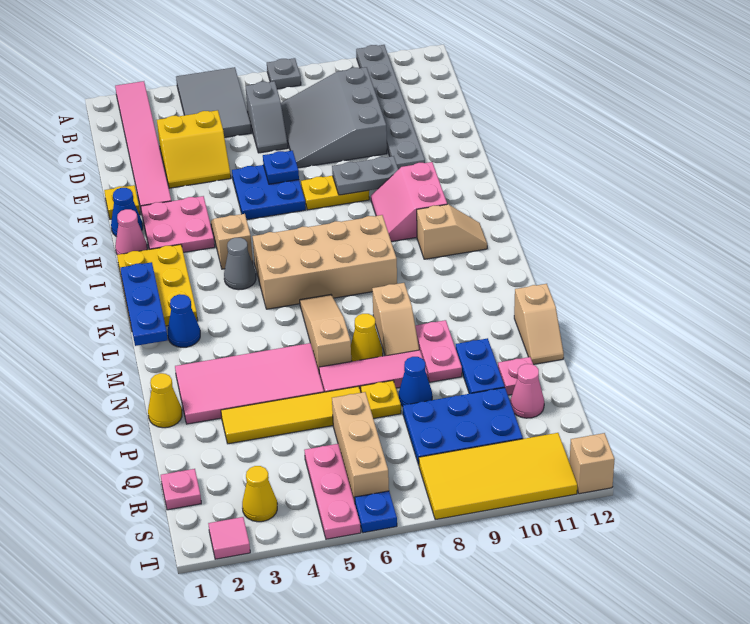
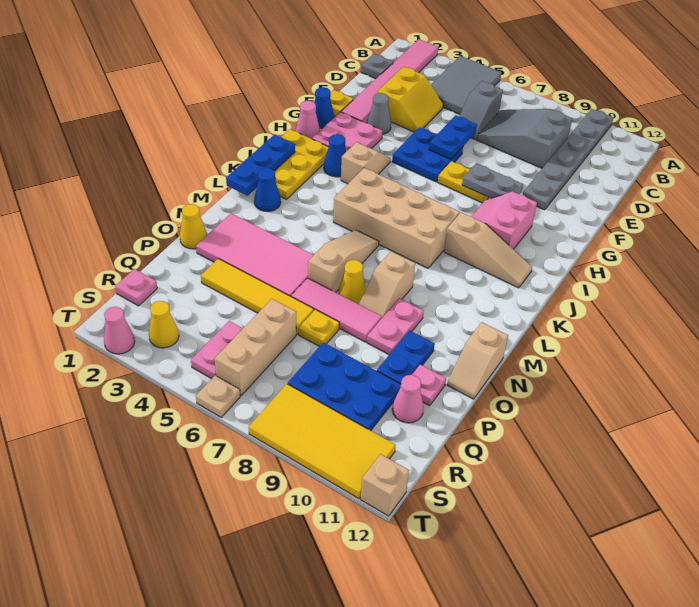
grey 1x1 plate [267,58,301,89] -> grey 1x1 plate moved to [361,54,393,79]
grey 3x3 slope [281,67,387,168] -> grey 2x3 slope [476,109,572,168]
yellow 2x2 slope [157,110,231,188] -> yellow 2x2 slope turned to [377,67,443,132]
blue 1x1 plate [263,151,299,184] -> blue 1x2 plate [429,115,477,159]
grey 1x1 cone [224,238,256,290] -> grey 1x1 cone moved to [367,93,391,134]
tan 1x2 slope [417,204,487,259] -> tan 1x3 slope [444,213,532,288]
blue 1x1 cone [399,357,432,406] -> blue 1x1 cone moved to [324,134,346,177]
pink 1x3 plate [304,444,361,539] -> pink 1x2 plate [191,321,243,379]
pink 1x1 tile [208,517,250,559] -> pink 1x1 cone [104,307,135,354]
blue 1x1 plate [355,491,397,533] -> tan 1x1 plate [196,375,240,417]

